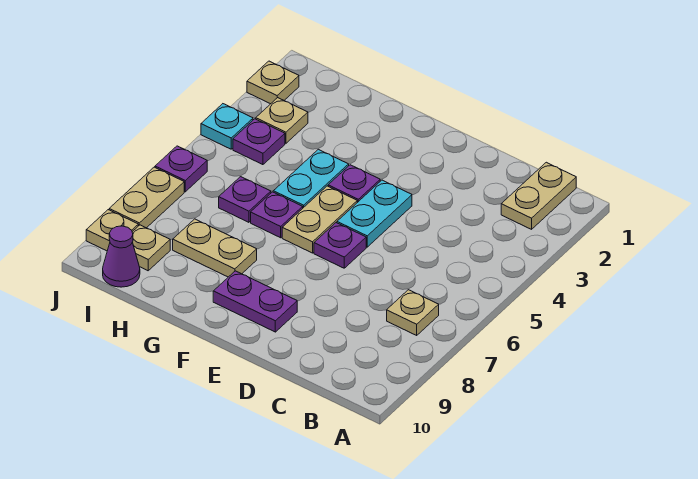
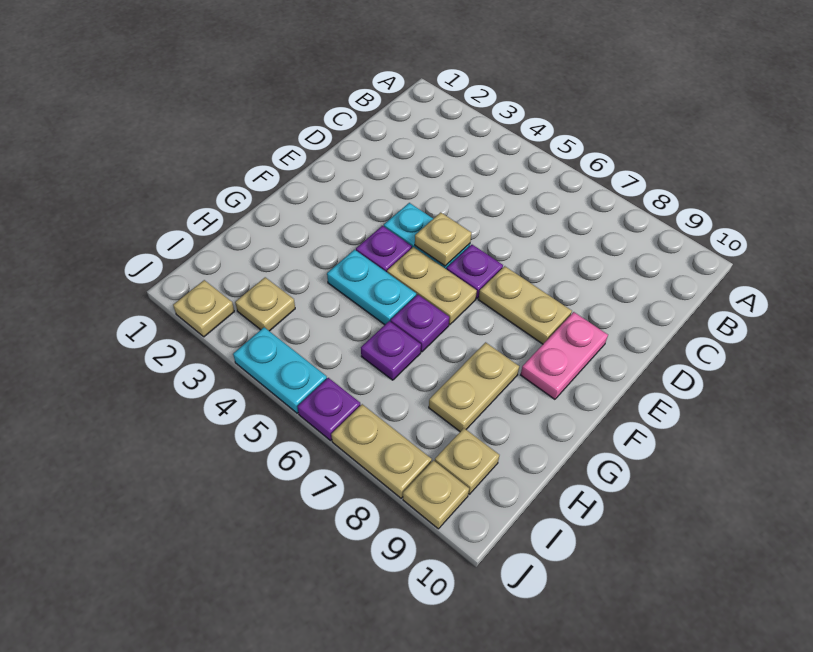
tan 1x2 plate [501,162,576,229] -> tan 1x2 plate moved to [478,266,572,344]
tan 1x1 plate [387,290,439,335] -> tan 1x1 plate moved to [415,213,471,266]
purple 1x2 plate [213,271,297,332] -> pink 1x2 plate [521,312,608,399]
purple 1x1 plate [233,119,285,165] -> none
purple 1x1 cone [103,226,140,287] -> none
cyan 1x1 plate [201,104,253,149] -> cyan 1x2 plate [233,327,327,413]

